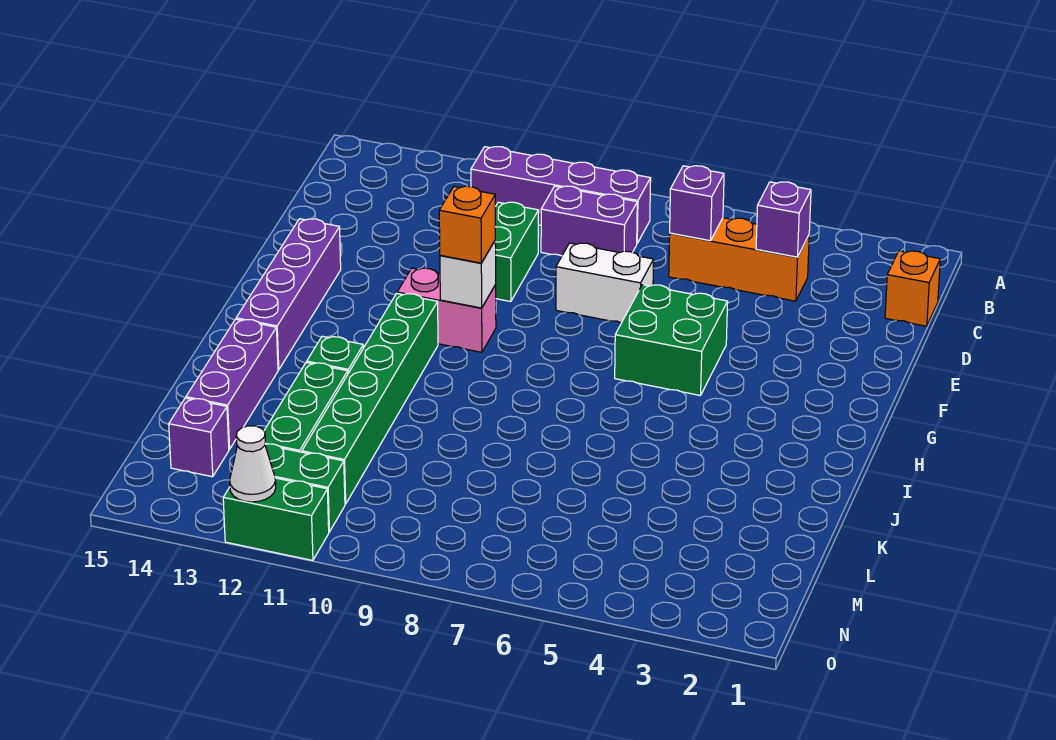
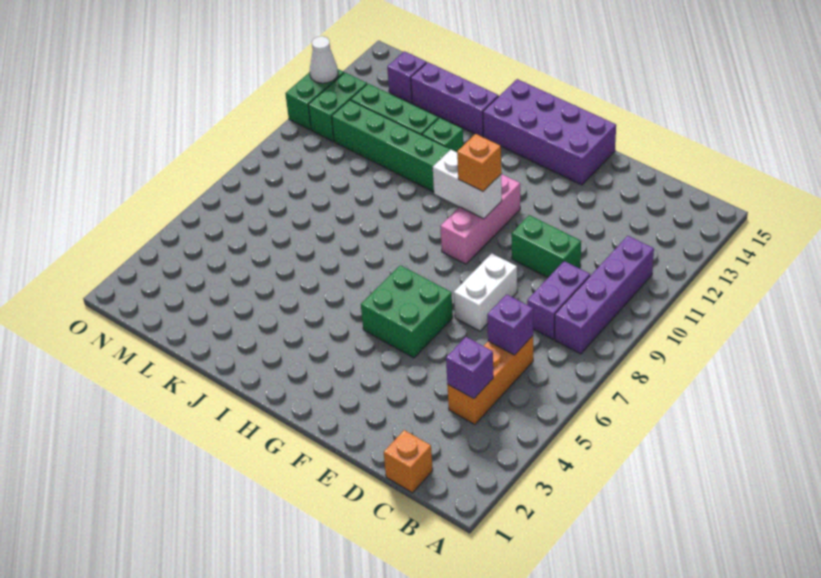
purple 1x4 brick [236,219,341,370] -> purple 2x4 brick [483,79,616,185]
pink 1x2 brick [397,268,496,352] -> pink 1x3 brick [440,174,520,264]
white 1x1 brick [440,241,496,308] -> white 1x2 brick [433,150,502,219]

